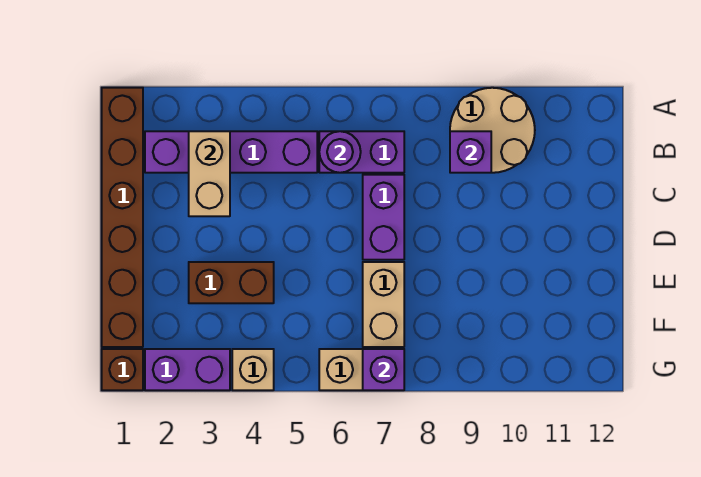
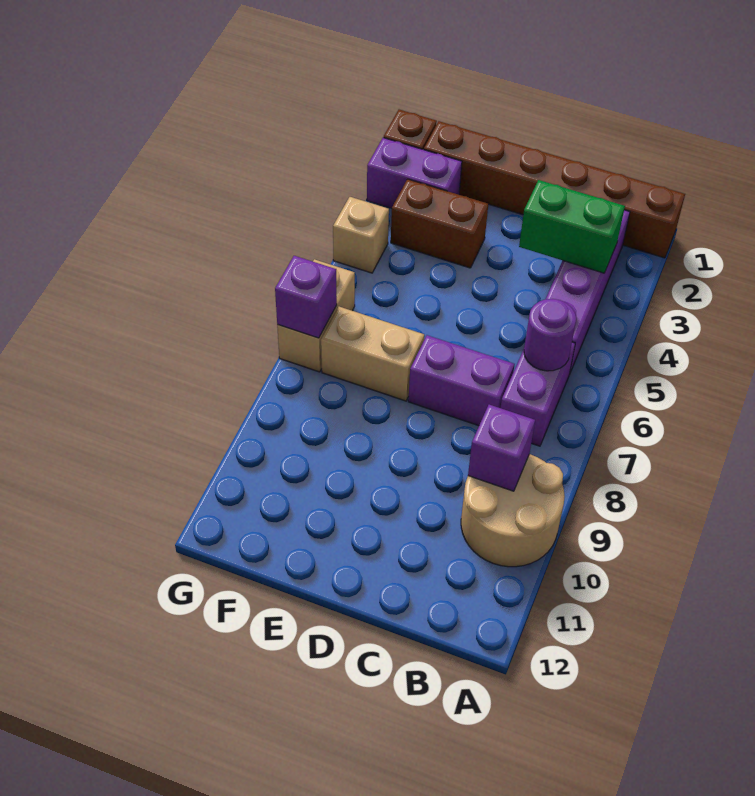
tan 1x2 brick [189,131,230,216] -> green 1x2 brick [519,180,625,273]
brown 1x2 brick [189,262,274,303] -> brown 1x2 brick turned to [391,179,488,268]
purple 1x2 brick [145,349,230,390] -> purple 1x2 brick turned to [367,138,462,208]

